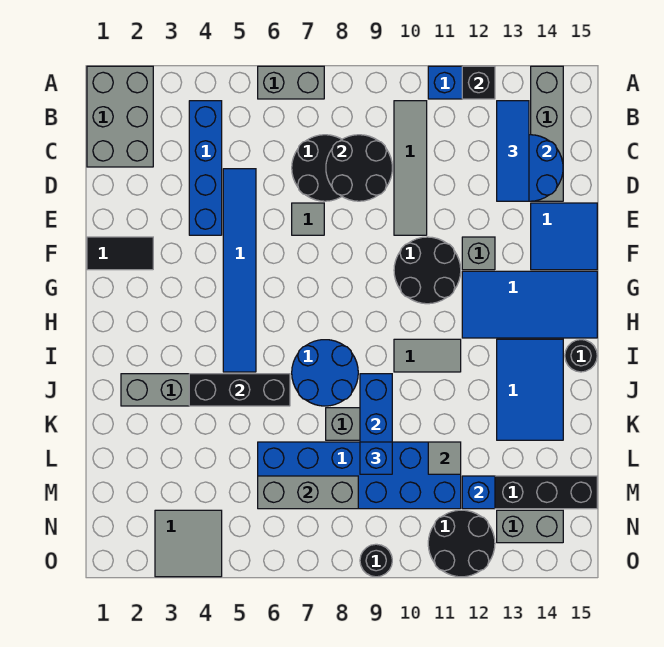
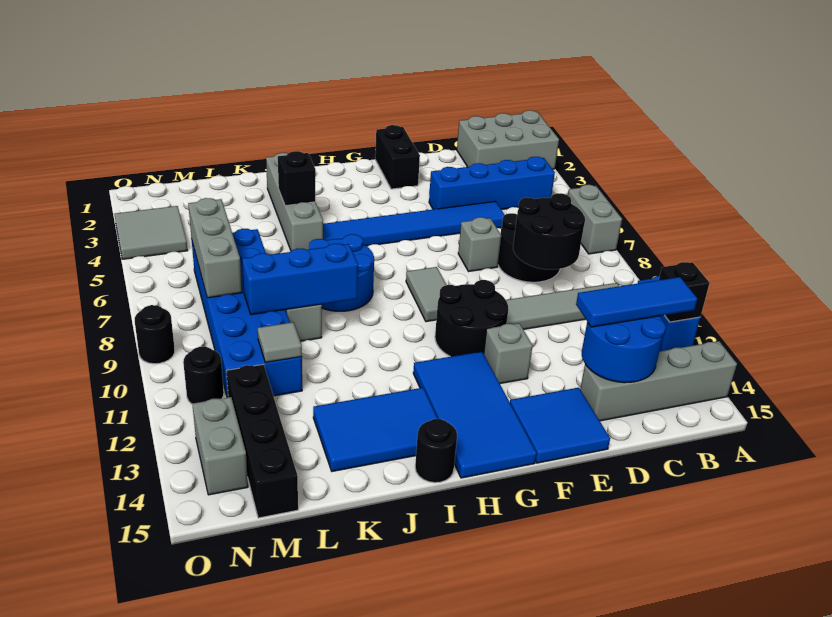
grey 1x1 tile [292,203,324,235] -> grey 1x1 brick [458,217,501,272]
black 1x2 tile [87,237,153,270] -> black 1x2 brick [375,125,420,189]
grey 1x2 tile [394,339,461,372] -> grey 1x2 tile moved to [406,267,446,322]
black 1x3 brick [189,374,290,406] -> black 1x1 brick [278,151,315,206]
blue 1x1 brick [360,442,392,474] -> none
blue 1x1 brick [462,476,495,509] -> none
black 2x2 round brick [428,510,495,577] -> black 1x1 round brick [183,347,224,404]

